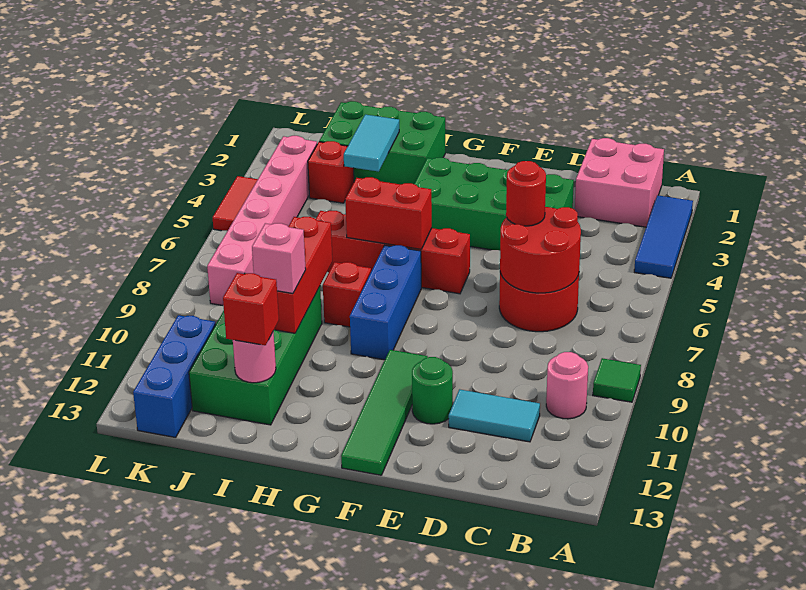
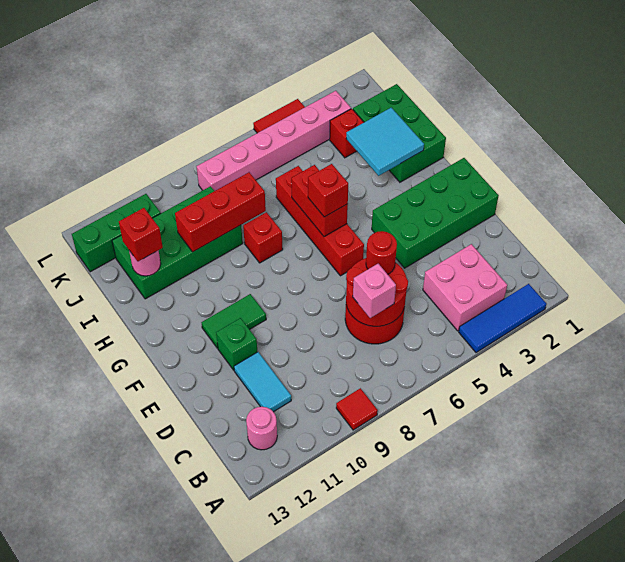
green 1x1 tile [593,358,641,402] -> red 1x1 tile [336,388,378,430]
pink 2x2 brick [575,138,664,227] -> pink 2x2 brick moved to [423,244,507,331]
pink 1x1 round brick [546,352,588,419] -> pink 1x1 round brick moved to [246,407,277,450]
green 2x4 brick [415,157,574,251] -> green 2x4 brick turned to [372,158,499,268]
green 1x1 round brick [412,357,453,424] -> green 1x1 brick [216,318,257,370]
green 1x4 tile [341,350,428,475] -> green 1x2 tile [202,294,266,348]
none -> red 1x1 brick [308,164,348,217]
blue 1x3 brick [350,245,421,360] -> none
cyan 1x2 tile [344,115,399,172] -> cyan 2x2 tile [346,108,424,176]
pink 1x1 brick [252,223,306,293] -> pink 1x1 brick moved to [353,264,396,318]
blue 1x3 brick [133,315,216,437] -> green 1x3 brick [72,194,161,272]

